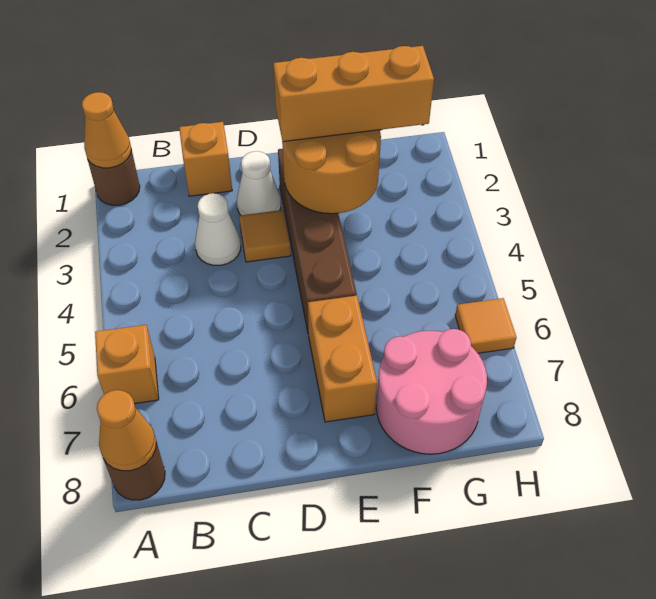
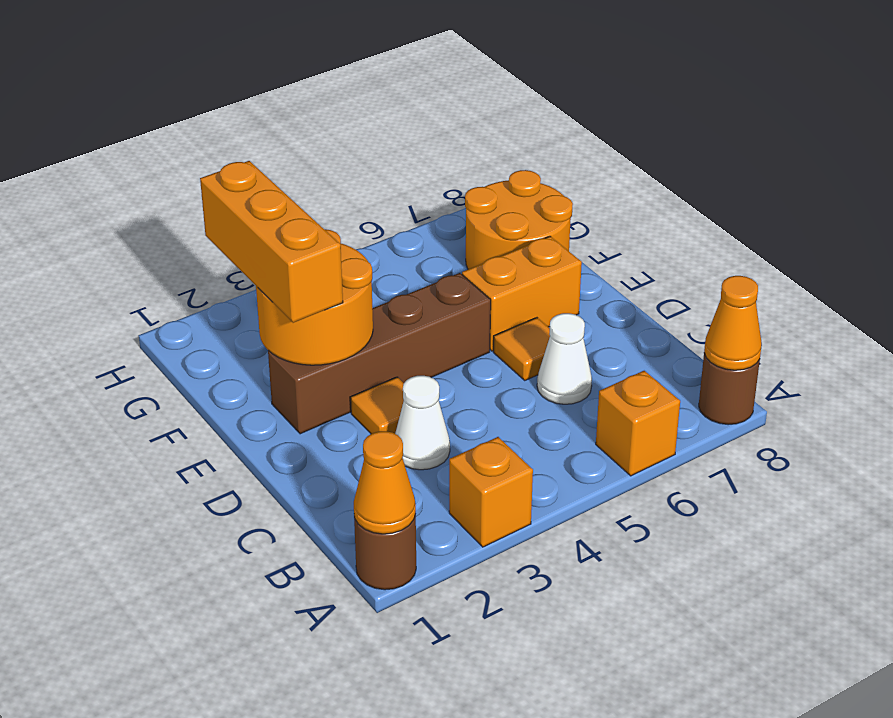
orange 1x1 brick [179,122,232,196] -> orange 1x1 brick moved to [449,437,533,547]
white 1x1 cone [237,151,281,215] -> white 1x1 cone moved to [537,313,592,404]
pink 2x2 round brick [376,329,487,454] -> orange 2x2 round brick [465,170,573,269]
orange 1x1 tile [455,298,516,353] -> orange 1x1 tile moved to [494,318,550,380]

